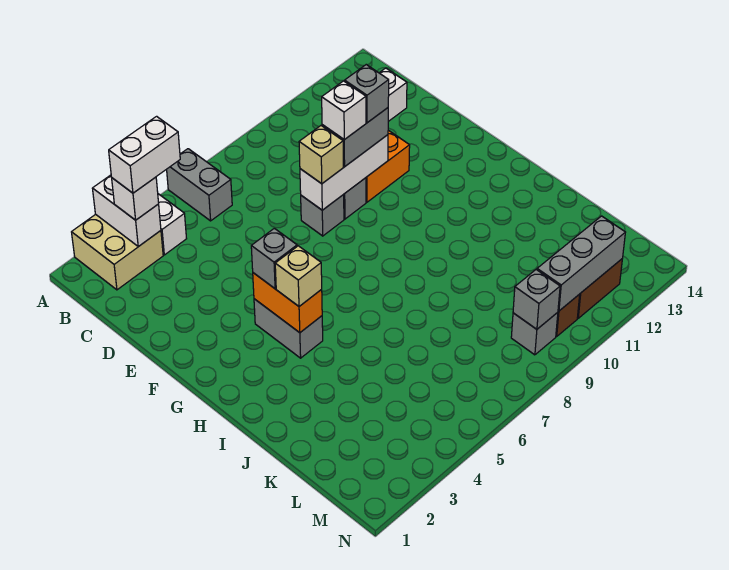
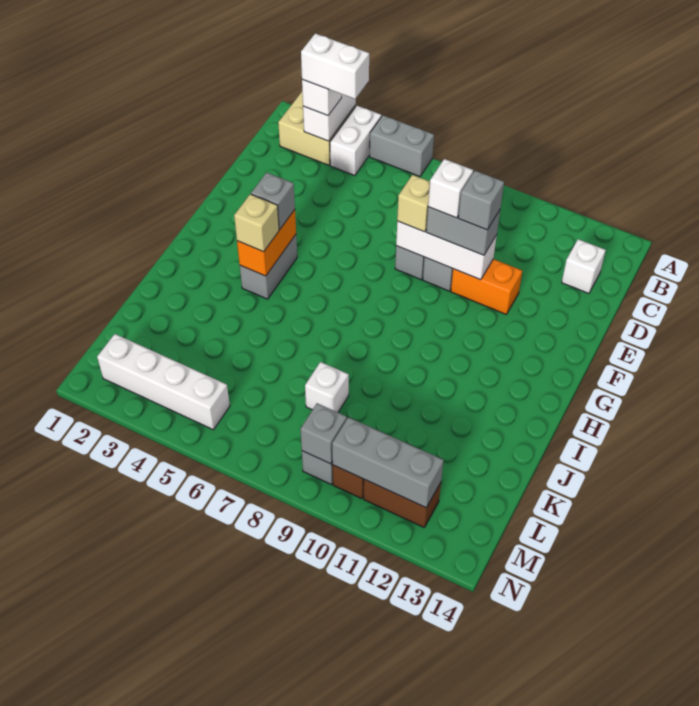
grey 1x2 brick [167,149,232,221] -> grey 1x2 brick turned to [370,115,434,177]
none -> white 1x1 brick [305,362,349,412]
none -> white 1x4 brick [97,334,230,430]

